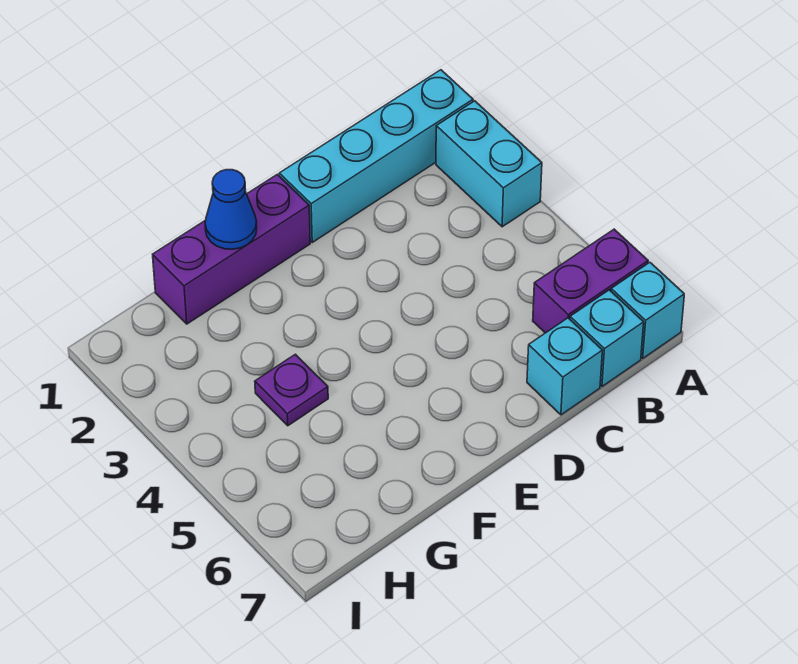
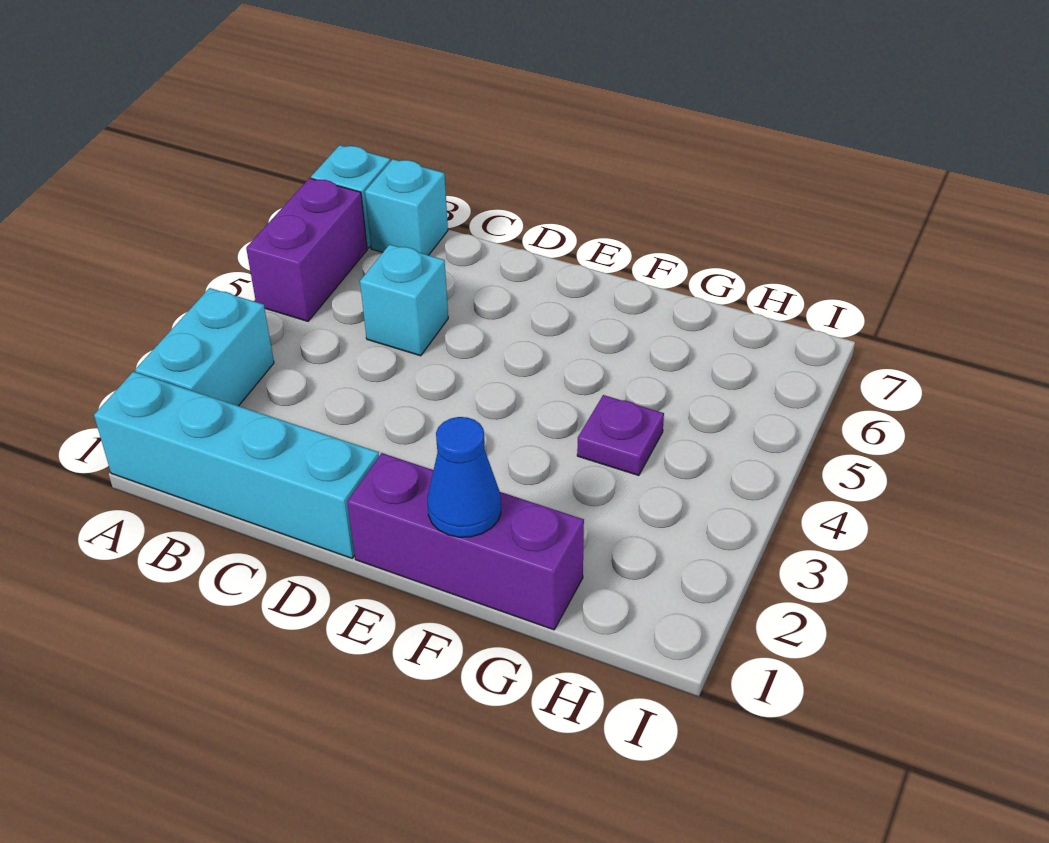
purple 1x2 brick [533,229,648,333] -> purple 1x2 brick turned to [246,178,367,321]
cyan 1x1 brick [527,318,602,415] -> cyan 1x1 brick moved to [360,244,448,356]

